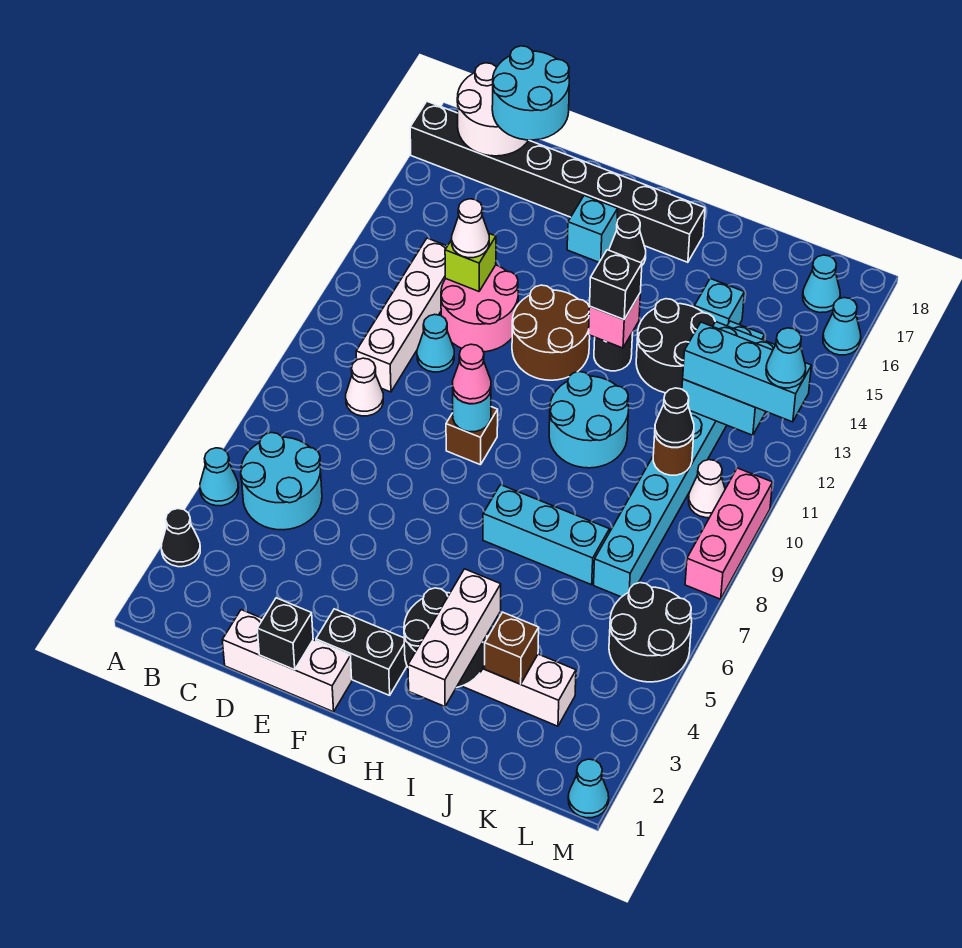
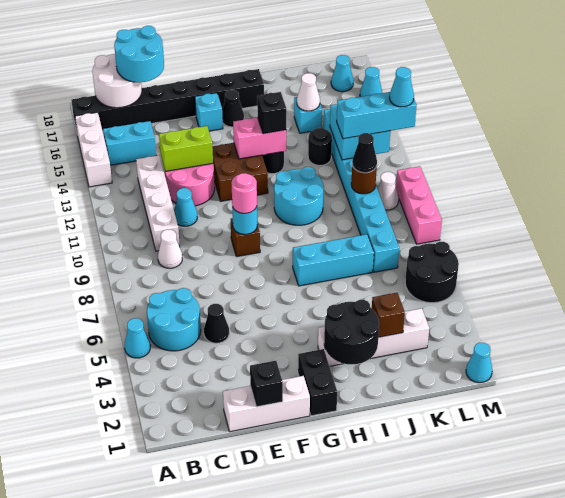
black 1x1 cone [161,509,200,567] -> black 1x1 cone moved to [204,304,229,343]
none -> cyan 1x2 brick [103,121,156,165]
lime 1x1 brick [445,234,496,291] -> lime 1x2 brick [159,126,213,171]
white 1x1 cone [452,199,489,258] -> white 1x1 cone moved to [297,73,320,111]
black 1x2 brick [316,609,407,695] -> black 1x2 brick turned to [298,349,337,416]
pink 1x1 cone [452,344,491,404] -> pink 1x1 round brick [231,173,257,213]
brown 2x2 round brick [512,285,590,380] -> brown 2x2 brick [212,143,268,201]
pink 1x1 brick [589,294,640,348] -> pink 1x2 brick [233,117,286,159]
white 1x3 brick [408,569,501,707] -> white 1x3 brick moved to [75,112,112,187]
black 2x2 round brick [636,299,715,393] -> black 1x1 round brick [308,128,332,166]

